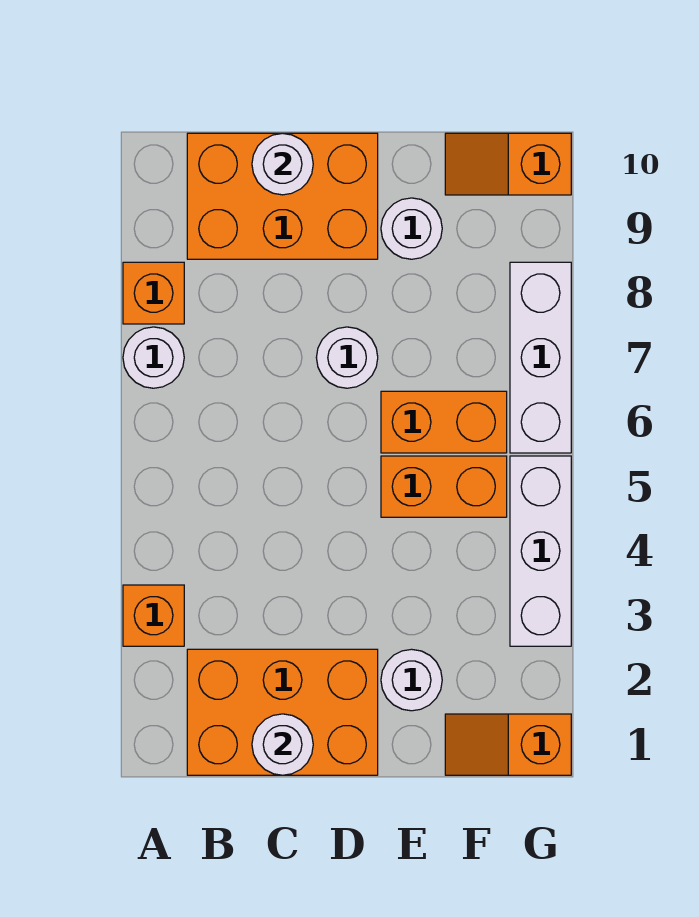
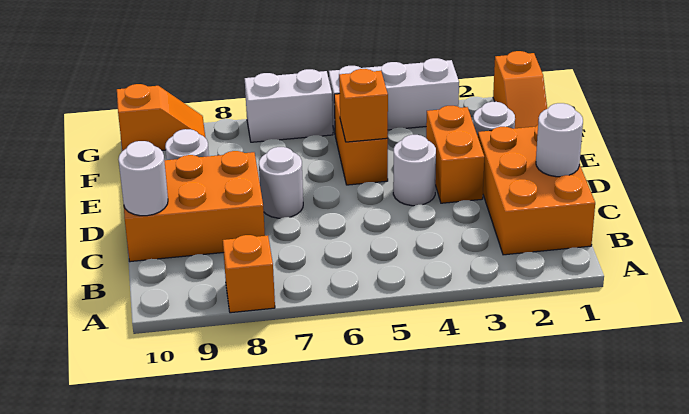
orange 1x1 brick [123,585,184,646] -> orange 1x1 brick moved to [339,69,388,142]
white 1x1 round brick [123,327,184,388] -> white 1x1 round brick moved to [393,135,436,206]
orange 2x3 brick [187,133,378,259] -> orange 2x3 brick turned to [124,151,265,262]
orange 1x2 brick [381,391,507,453] -> orange 1x2 brick moved to [426,106,484,203]
orange 1x2 slope [445,133,571,195] -> orange 1x2 slope turned to [117,84,205,151]
white 1x3 brick [510,262,571,453] -> white 1x2 brick [245,69,333,142]

